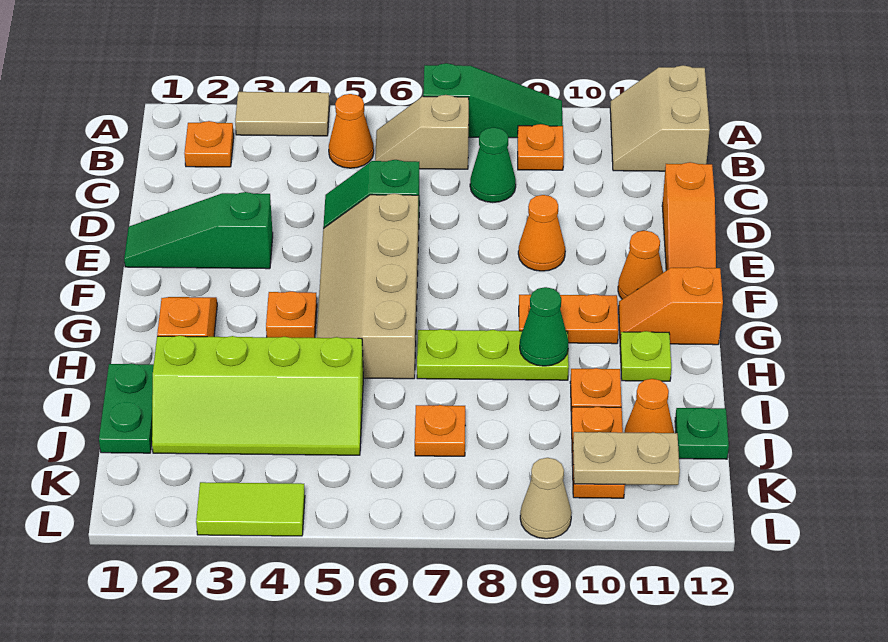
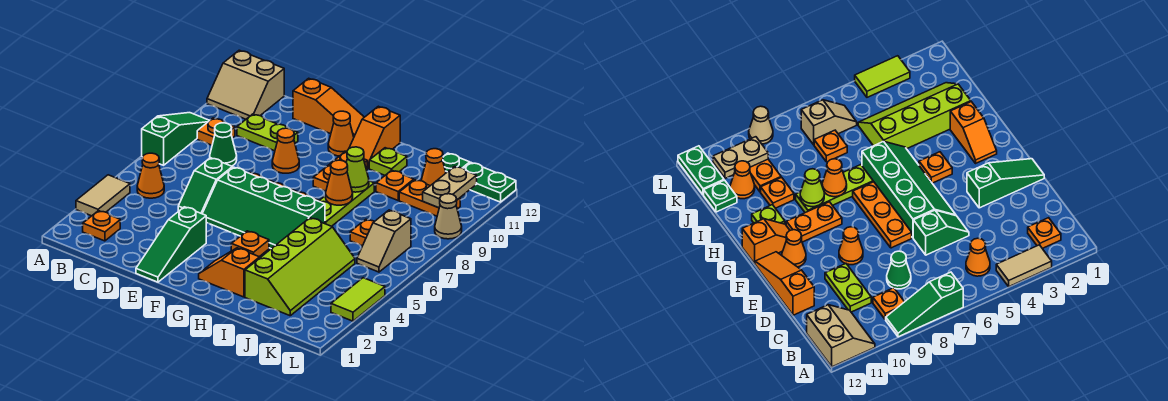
tan 1x2 slope [375,95,469,169] -> tan 1x2 slope moved to [357,210,411,272]
none -> lime 1x2 plate [237,114,298,151]
tan 2x4 slope [317,193,419,379] -> green 2x4 slope [202,167,325,249]
none -> orange 1x3 plate [853,182,912,248]
none -> orange 1x1 cone [326,160,353,205]
green 1x1 cone [520,287,569,366] -> lime 1x1 cone [346,147,369,192]
green 1x2 plate [99,363,154,453] -> green 1x2 plate moved to [463,163,516,202]

